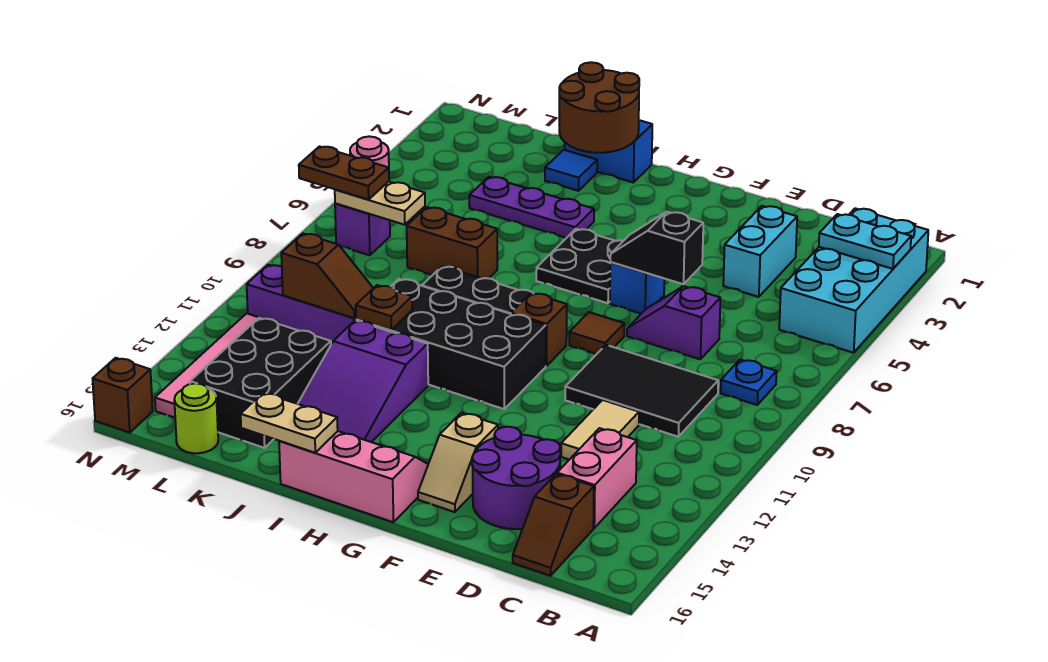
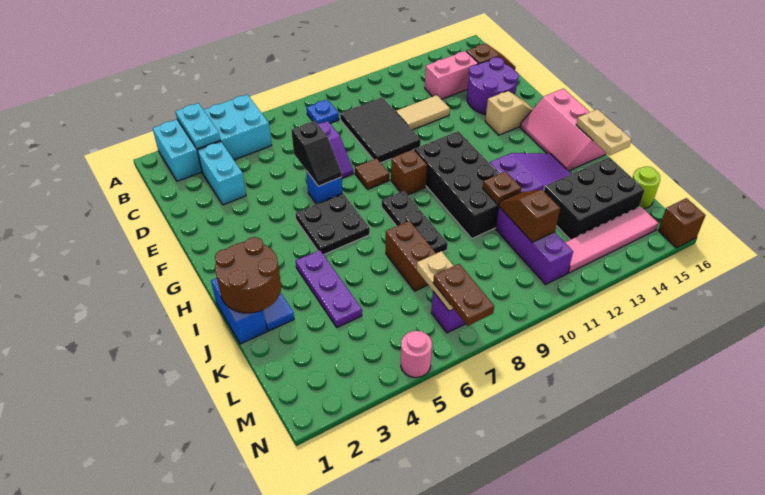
cyan 1x2 brick [723,206,797,297] -> cyan 1x2 brick turned to [197,141,246,205]

